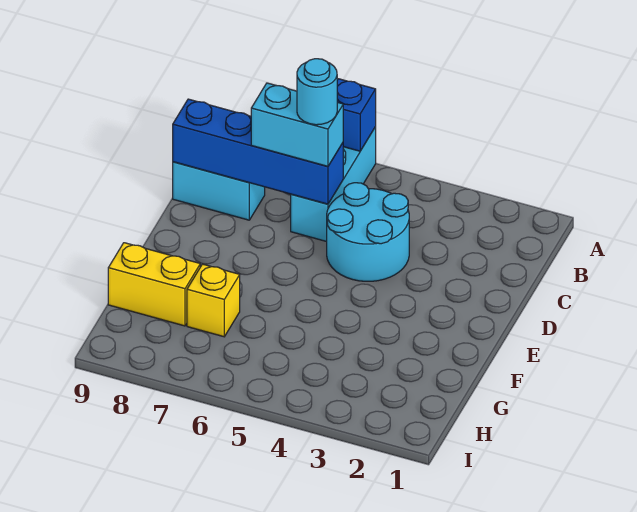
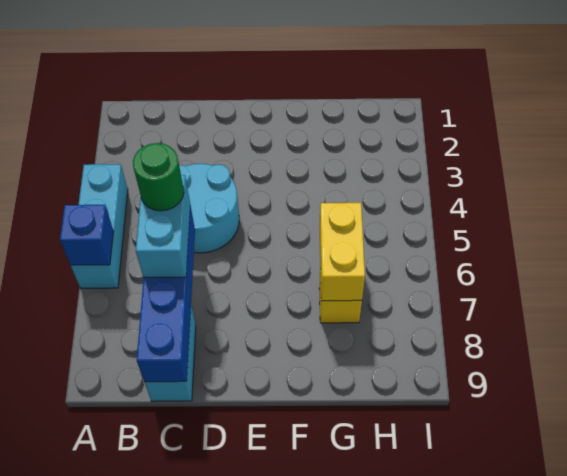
cyan 1x3 brick [291,127,376,242] -> cyan 1x3 brick turned to [71,164,128,288]
cyan 1x1 round brick [297,59,337,125] -> green 1x1 round brick [133,143,184,211]
yellow 1x2 brick [108,243,200,326] -> yellow 1x2 brick moved to [320,203,365,301]

